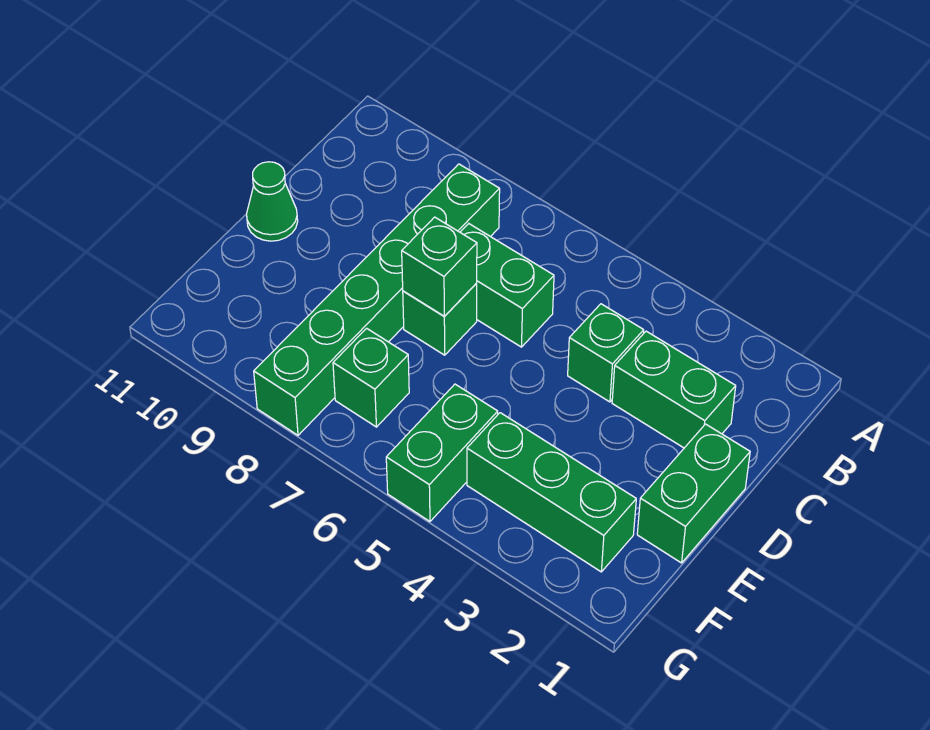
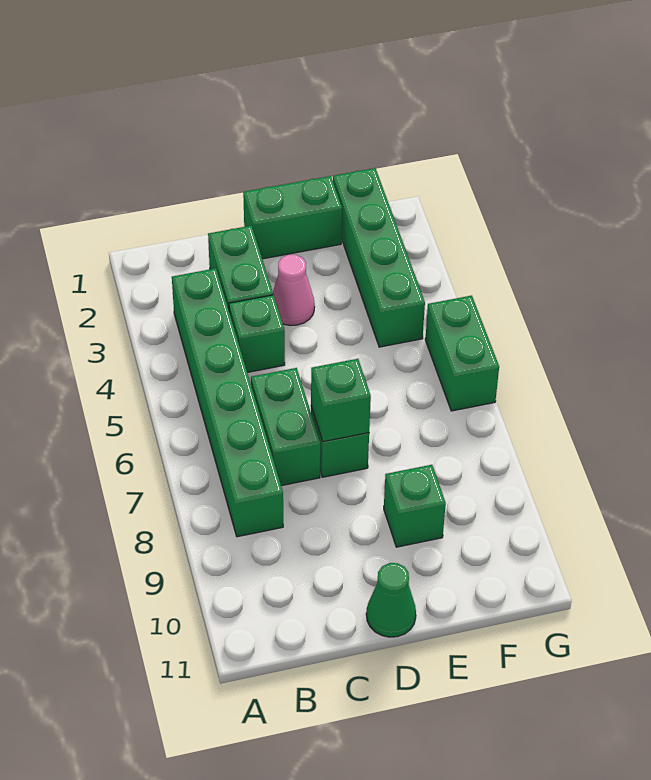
green 1x6 brick [254,164,500,435] -> green 1x6 brick turned to [172,268,283,537]
none -> pink 1x1 cone [273,255,315,326]
green 1x3 brick [467,413,636,572] -> green 1x4 brick [333,168,425,347]
green 1x2 brick [386,384,498,521] -> green 1x2 brick turned to [425,296,499,411]
green 1x1 brick [333,328,409,427] -> green 1x1 brick moved to [384,465,446,547]

